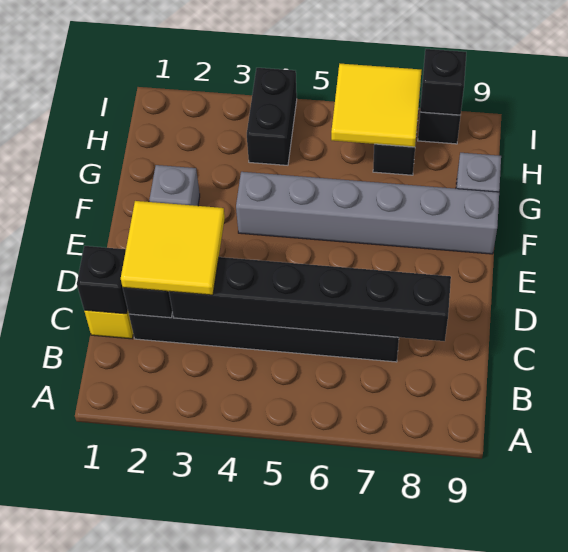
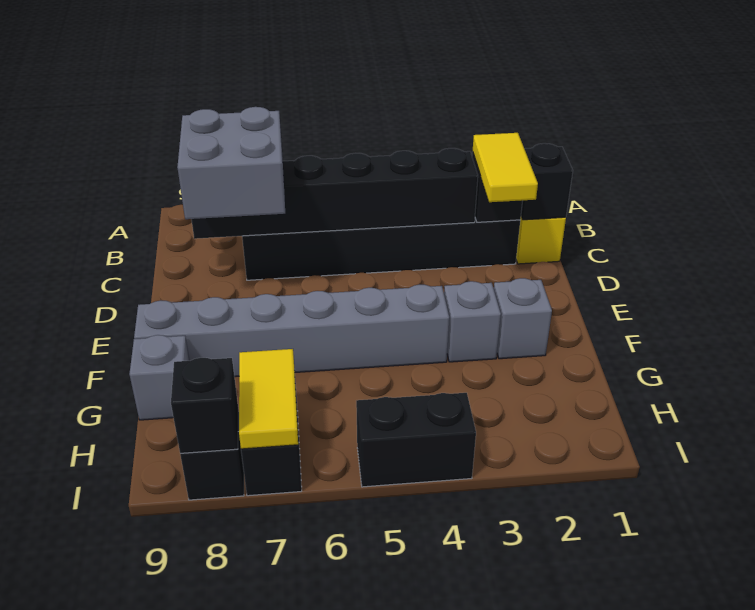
yellow 2x2 tile [121,201,225,295] -> yellow 1x2 tile [473,133,538,202]
none -> grey 2x2 brick [177,107,285,219]
none -> grey 1x1 brick [444,281,501,362]
black 1x2 brick [247,68,297,165] -> black 1x2 brick turned to [356,393,476,487]
yellow 2x2 tile [331,64,422,147] -> yellow 1x2 tile [239,349,298,449]

